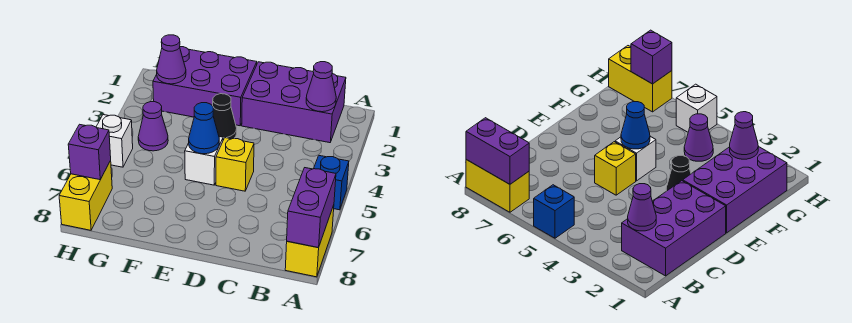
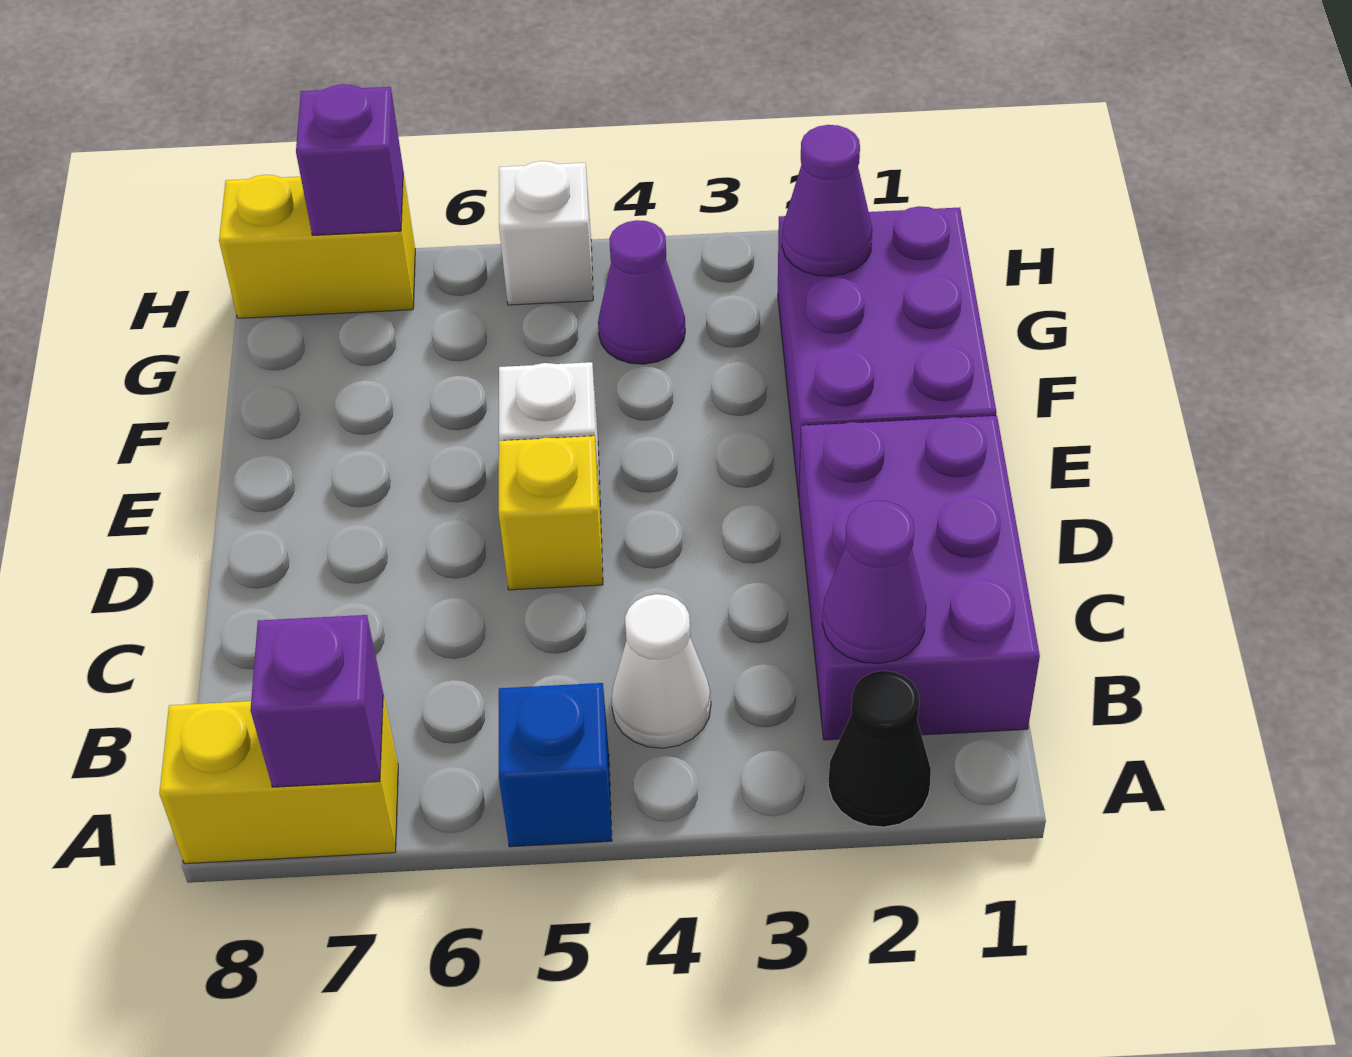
purple 1x2 brick [287,168,336,248] -> purple 1x1 brick [250,615,383,787]
none -> white 1x1 cone [611,594,711,748]
black 1x1 cone [213,94,237,140] -> black 1x1 cone moved to [828,671,931,827]
blue 1x1 cone [189,103,219,154] -> none

